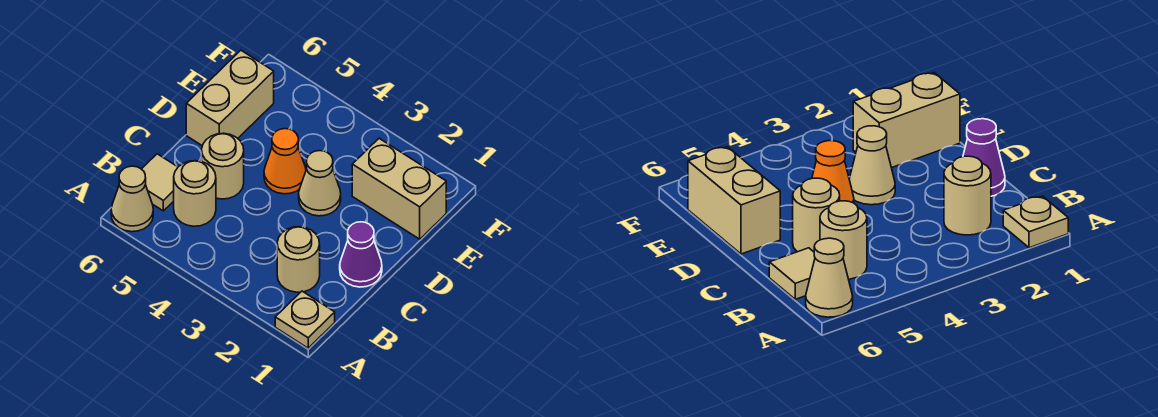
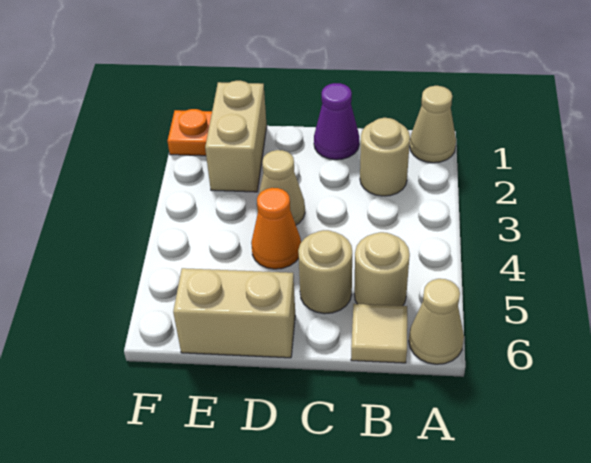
tan 1x1 plate [275,291,335,348] -> tan 1x1 cone [409,86,456,163]
none -> orange 1x1 plate [168,109,212,156]

